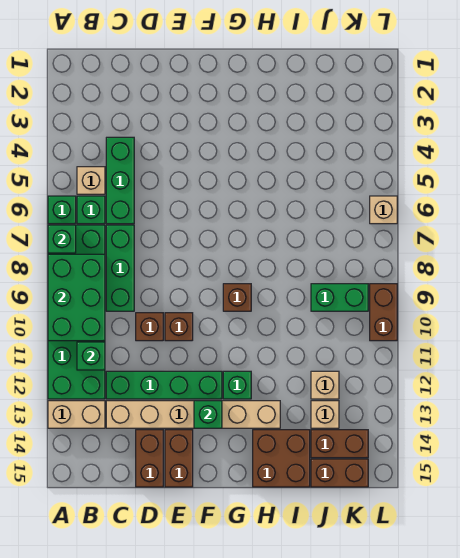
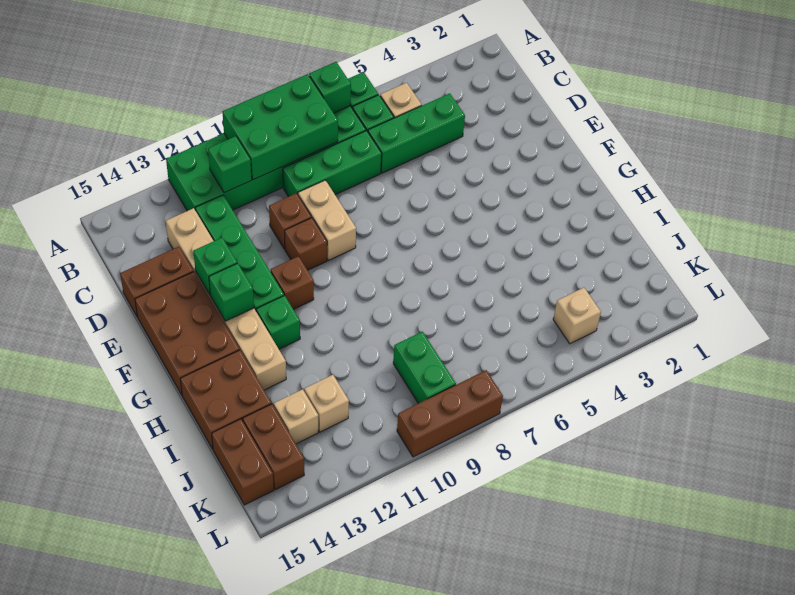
tan 1x2 brick [48,401,105,428] -> tan 1x2 brick moved to [298,180,356,260]
none -> green 1x1 brick [193,238,237,295]
brown 1x2 brick [165,430,193,487] -> brown 2x3 brick [135,272,240,395]
brown 1x1 brick [223,284,251,311] -> brown 1x1 brick moved to [271,256,314,309]
tan 1x1 brick [370,196,397,224] -> tan 1x1 brick moved to [553,288,601,344]
brown 1x2 brick [370,284,397,341] -> brown 1x3 brick [397,370,503,457]

